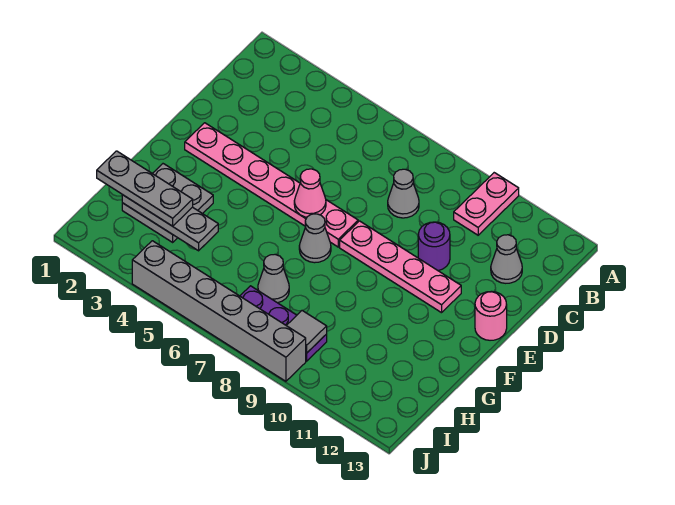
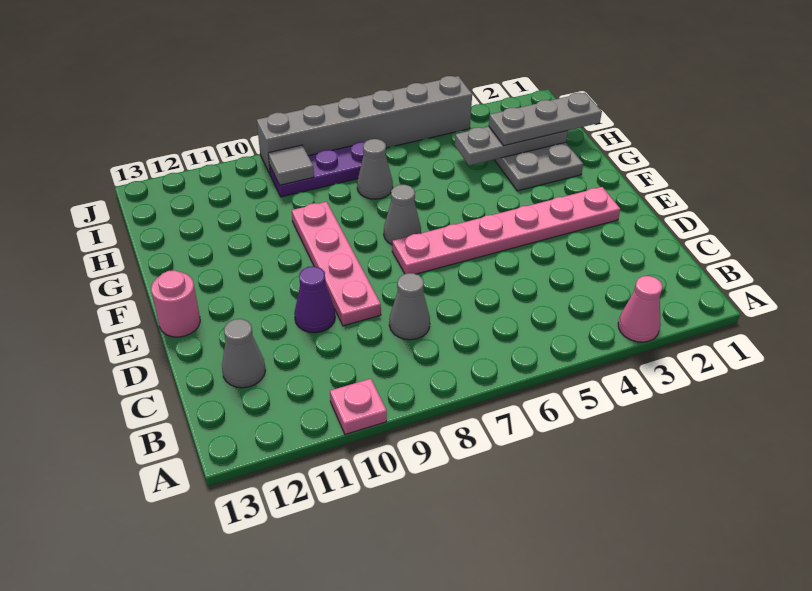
pink 1x2 plate [454,173,519,235] -> pink 1x1 plate [330,379,387,434]
purple 1x1 round brick [418,222,450,271] -> purple 1x1 cone [294,266,335,333]
pink 1x1 cone [294,169,326,217] -> pink 1x1 cone moved to [618,276,663,342]
pink 1x4 plate [340,221,461,313] -> pink 1x4 plate turned to [292,202,381,326]

